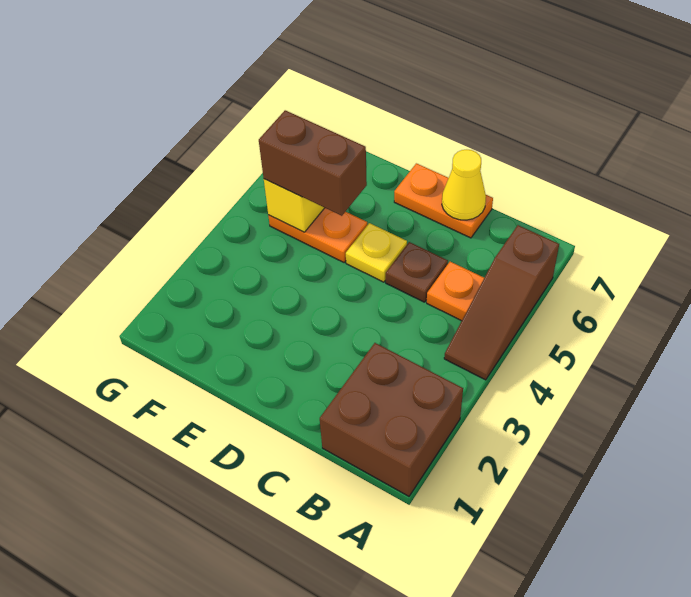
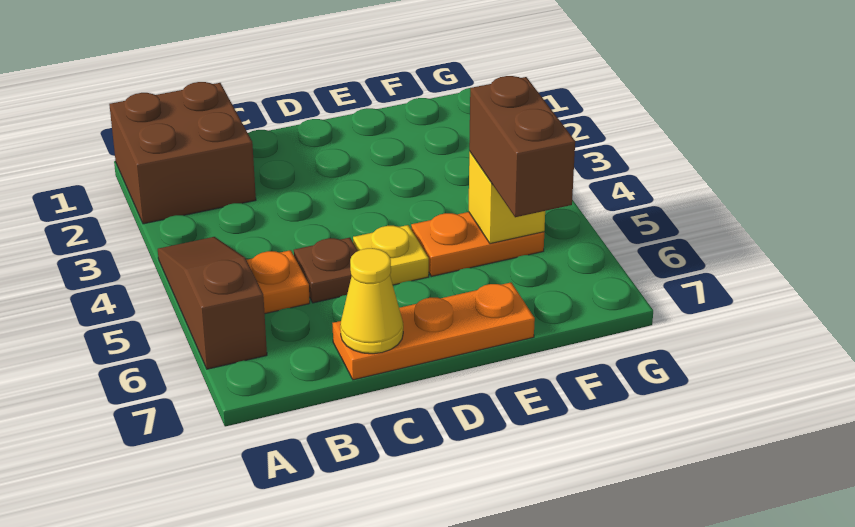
orange 1x2 plate [394,163,493,238] -> orange 1x3 plate [333,283,535,380]
brown 1x2 brick [259,110,367,216] -> brown 1x2 brick turned to [469,76,575,217]

